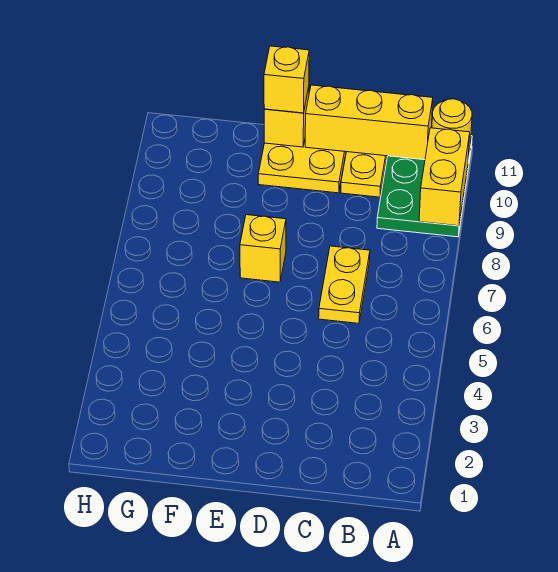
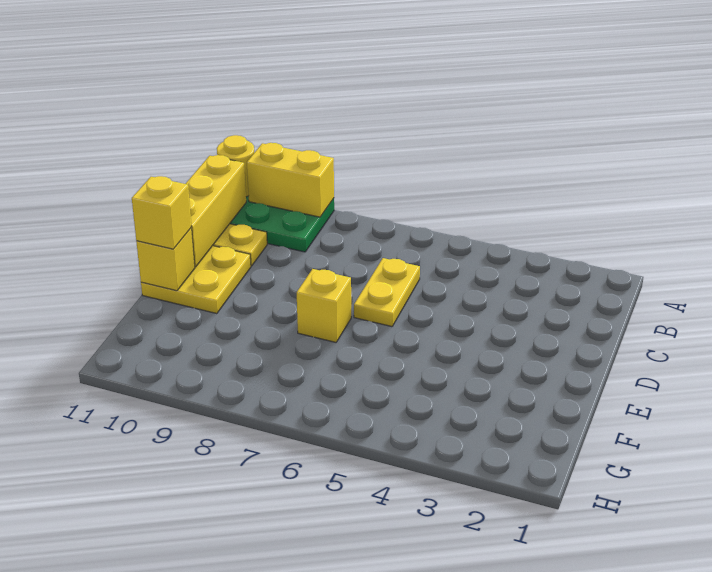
yellow 1x2 plate [319,246,370,323] -> yellow 1x2 plate turned to [354,258,420,327]

